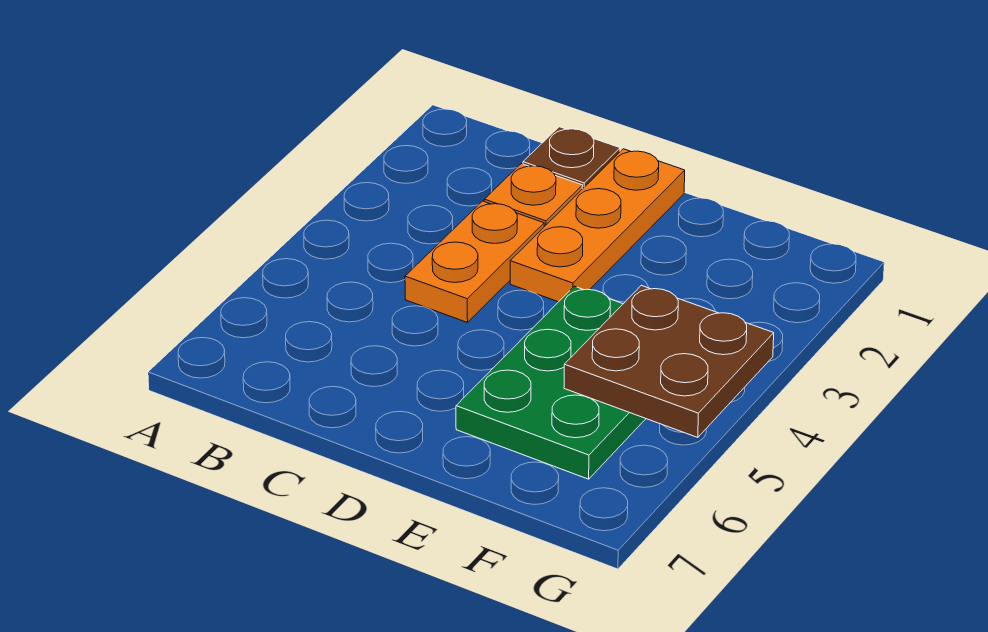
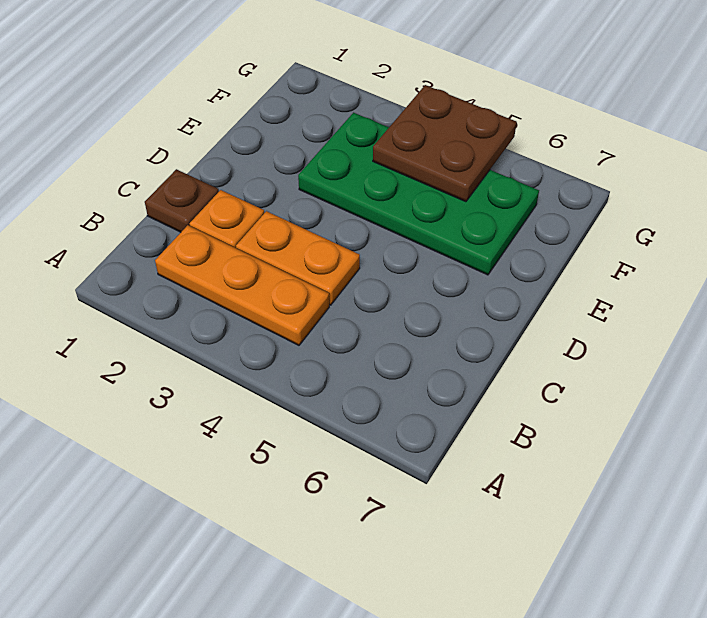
orange 1x3 plate [510,149,685,302] -> orange 1x3 plate moved to [155,225,329,345]
green 2x3 plate [456,286,646,479] -> green 2x4 plate [298,113,539,275]

